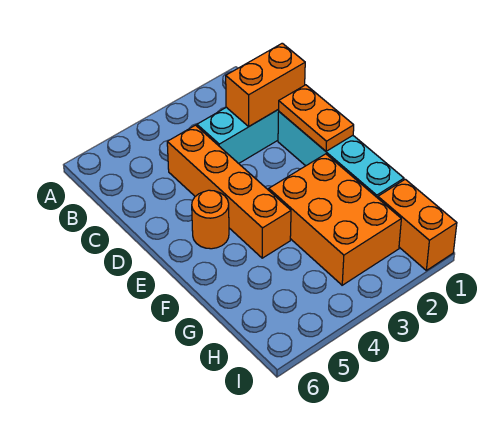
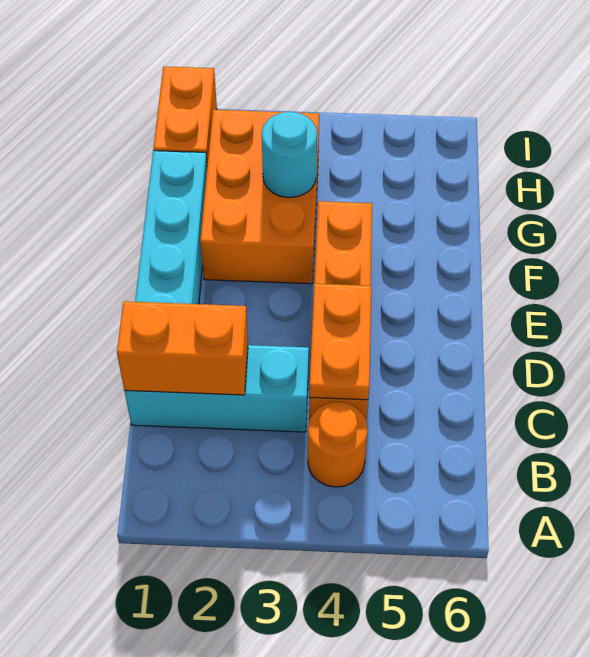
orange 1x2 plate [278,85,354,151] -> orange 1x2 plate moved to [309,284,371,400]
orange 1x1 round brick [192,190,229,249] -> orange 1x1 round brick moved to [308,402,368,487]
none -> cyan 1x1 round brick [262,112,317,198]

